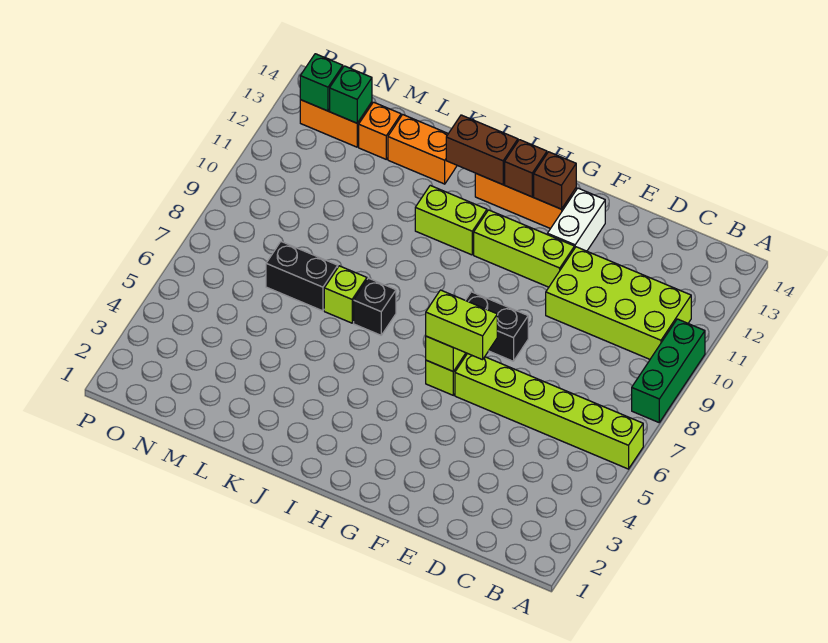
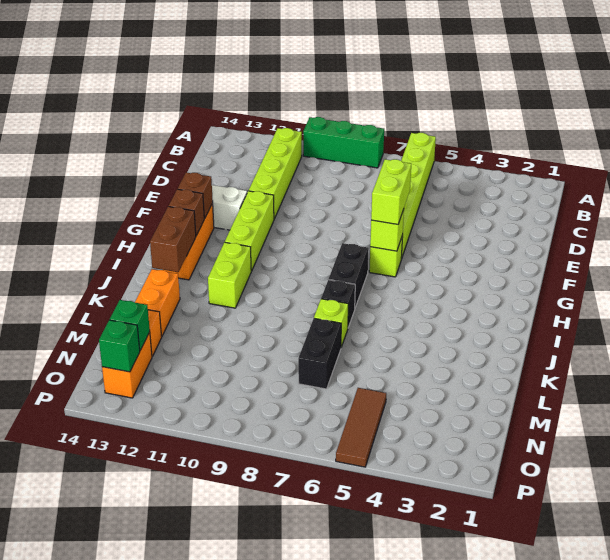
lime 2x4 brick [546,247,691,359] -> lime 1x4 brick [249,128,302,219]
black 1x2 brick [466,292,528,361] -> black 1x2 brick moved to [329,243,369,308]
none -> brown 1x3 tile [336,388,386,467]

